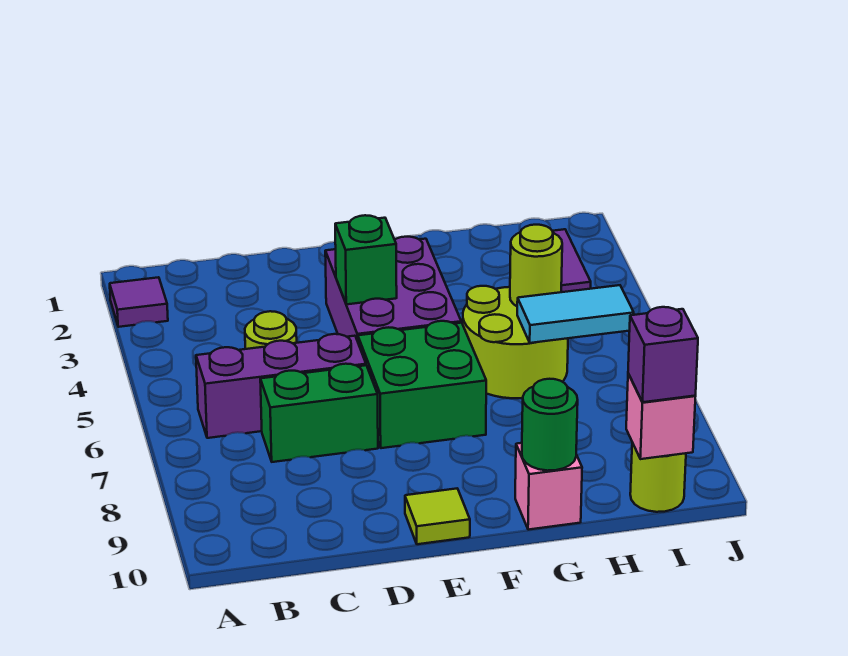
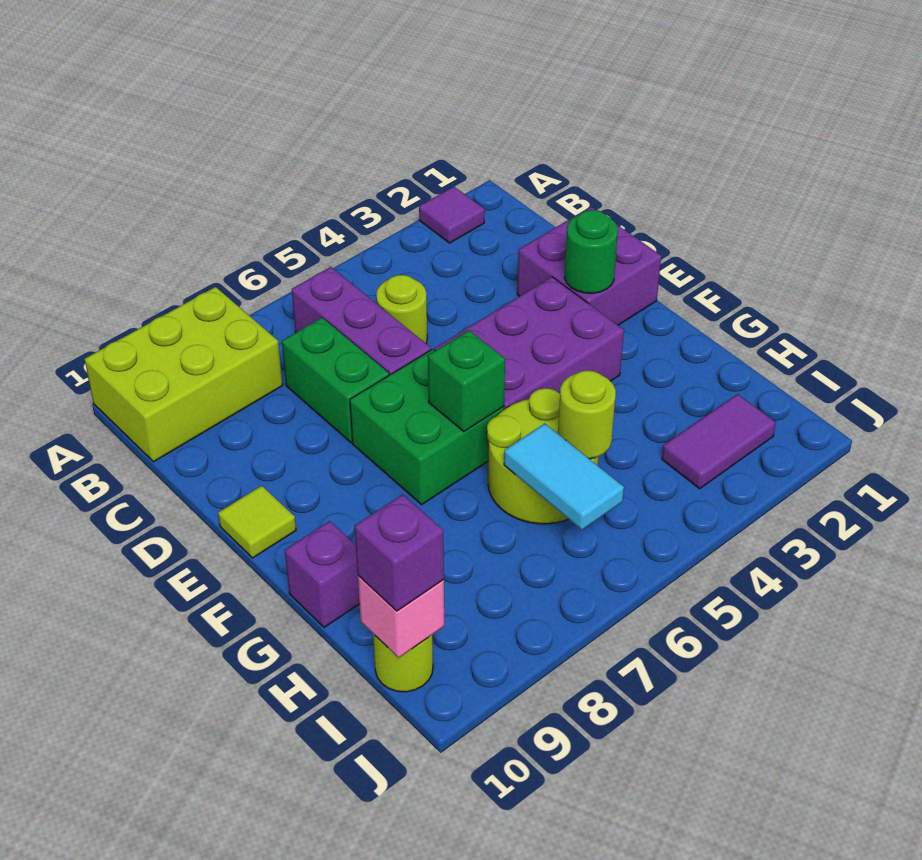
none -> lime 2x3 brick [85,287,283,462]
none -> purple 2x2 brick [517,207,661,325]
green 1x1 brick [335,215,397,304] -> green 1x1 brick moved to [428,330,505,432]
pink 1x1 brick [515,443,582,530] -> purple 1x1 brick [285,521,360,628]
green 1x1 round brick [522,379,578,471] -> green 1x1 round brick moved to [564,210,618,293]

